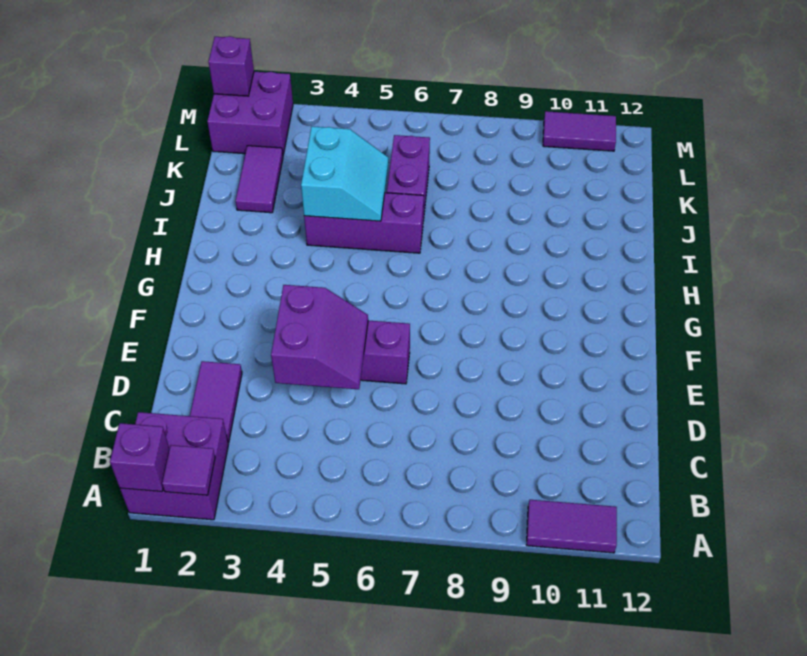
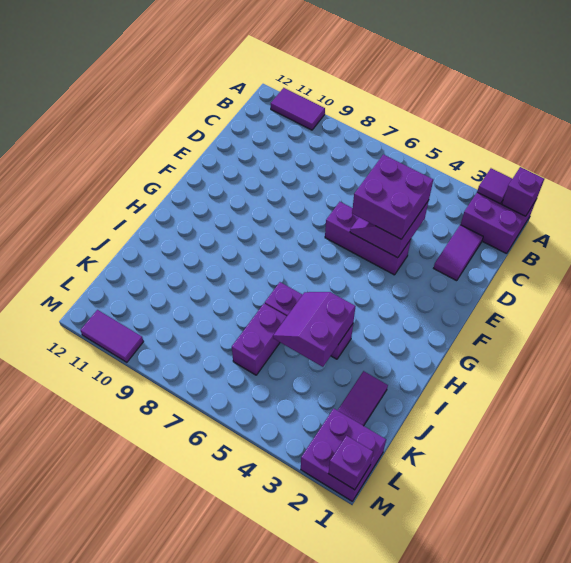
none -> purple 2x2 brick [352,154,433,239]
cyan 2x2 slope [301,126,389,221] -> purple 2x2 slope [273,292,355,367]

